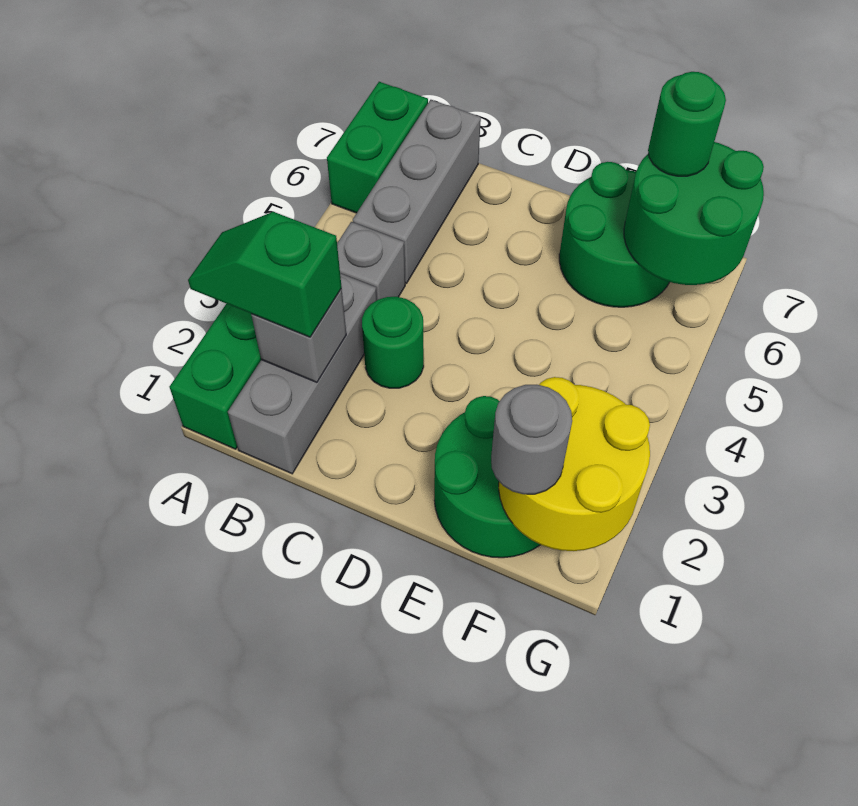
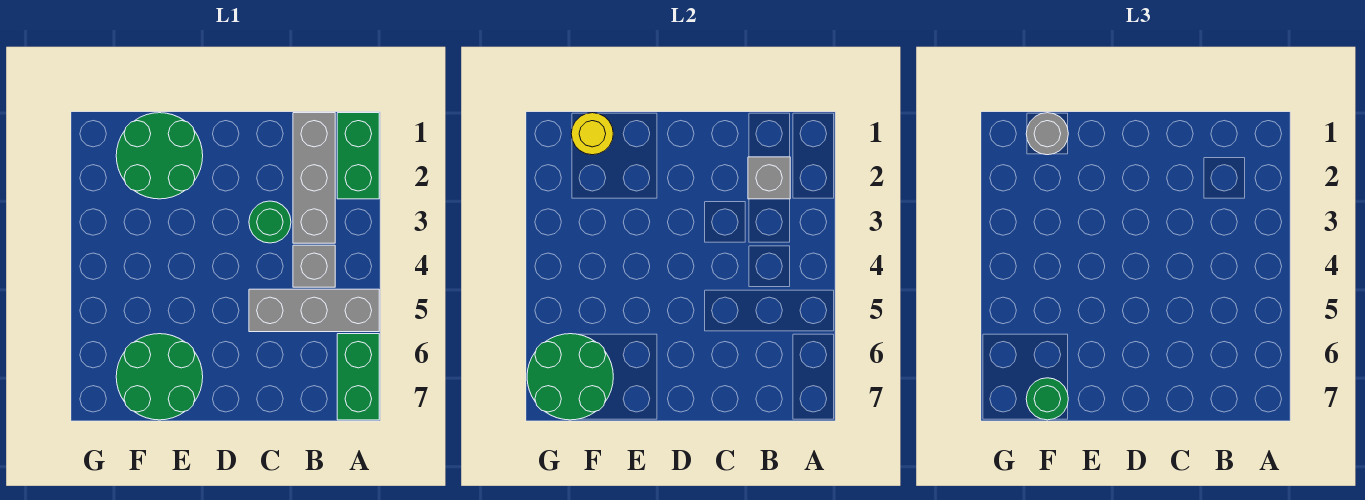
green 1x2 slope [188,212,342,337] -> none
grey 1x3 brick [353,100,481,284] -> grey 1x3 brick turned to [249,289,379,332]
yellow 2x2 round brick [499,377,650,551] -> yellow 1x1 round brick [571,113,613,155]

